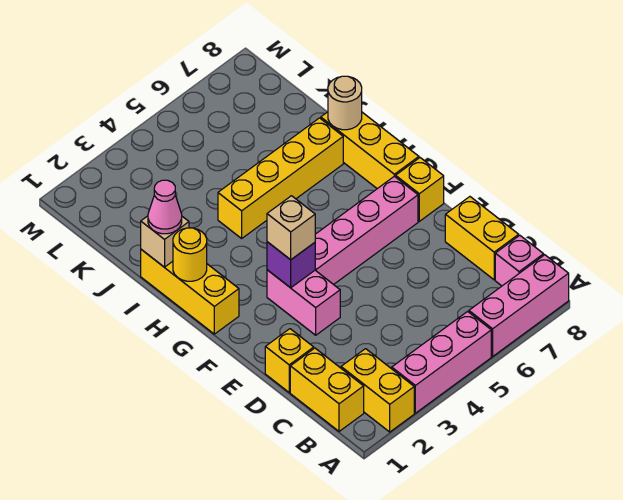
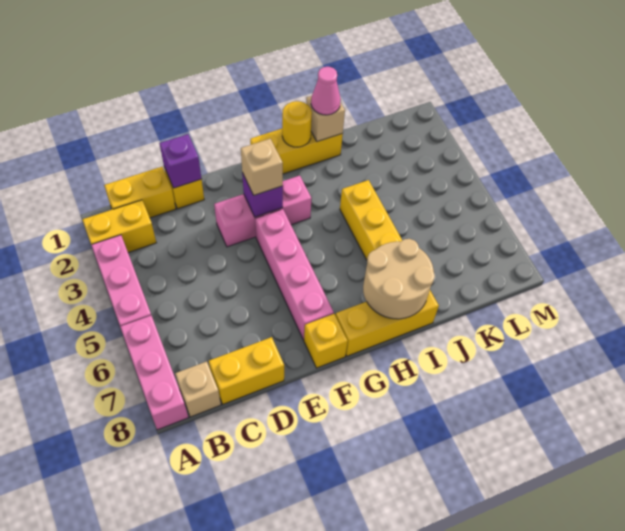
pink 1x1 brick [495,235,544,286] -> tan 1x1 brick [175,361,221,417]
none -> purple 1x1 brick [159,134,201,188]
pink 1x2 brick [267,270,340,335] -> pink 1x3 brick [214,176,312,247]
tan 1x1 round brick [328,76,362,130] -> tan 2x2 round brick [363,239,435,319]

